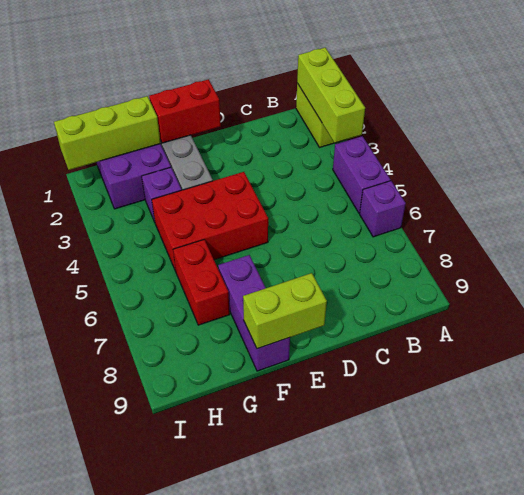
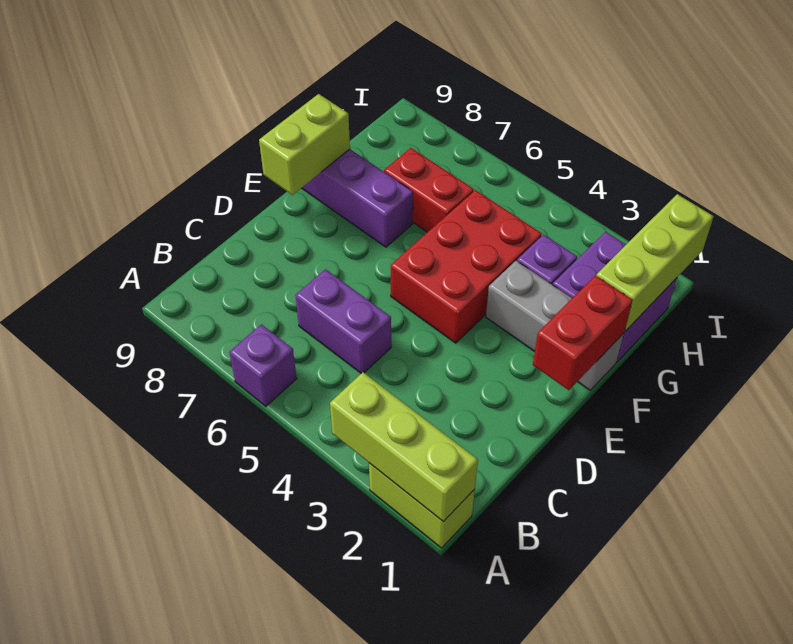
purple 1x2 brick [333,136,390,213] -> purple 1x2 brick moved to [295,269,391,373]

